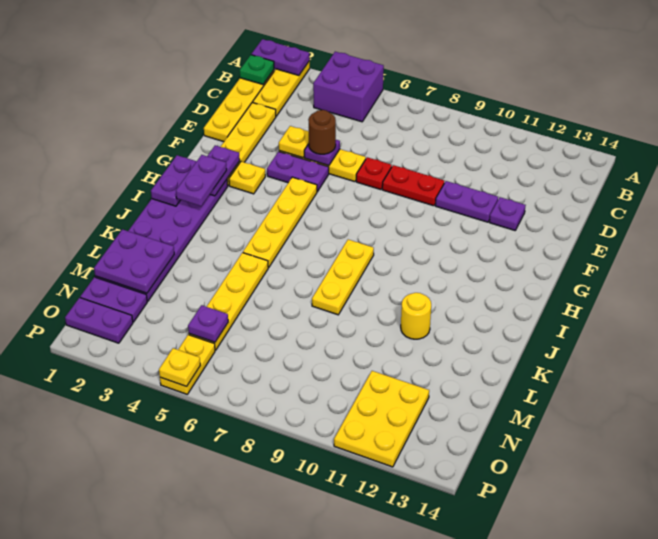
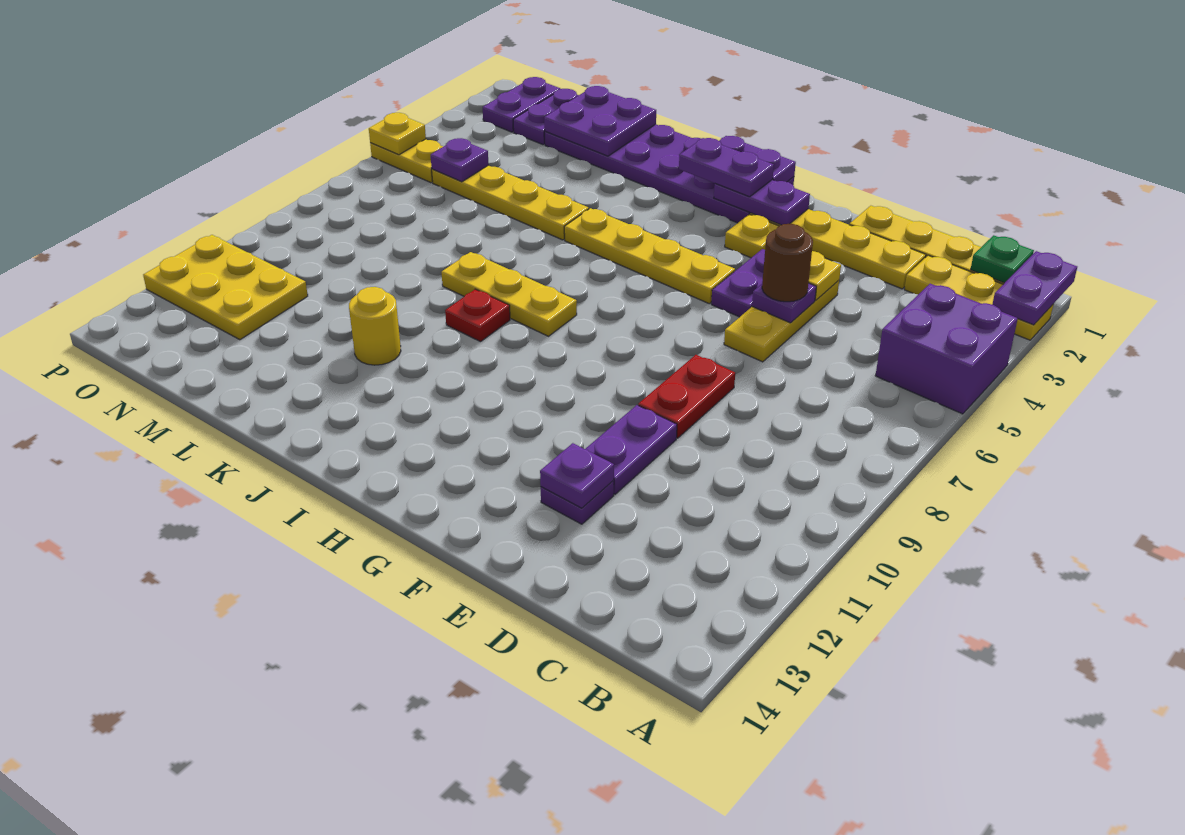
red 1x1 plate [356,157,392,190] -> red 1x1 plate moved to [445,289,510,342]
none -> purple 1x1 plate [540,443,614,508]

